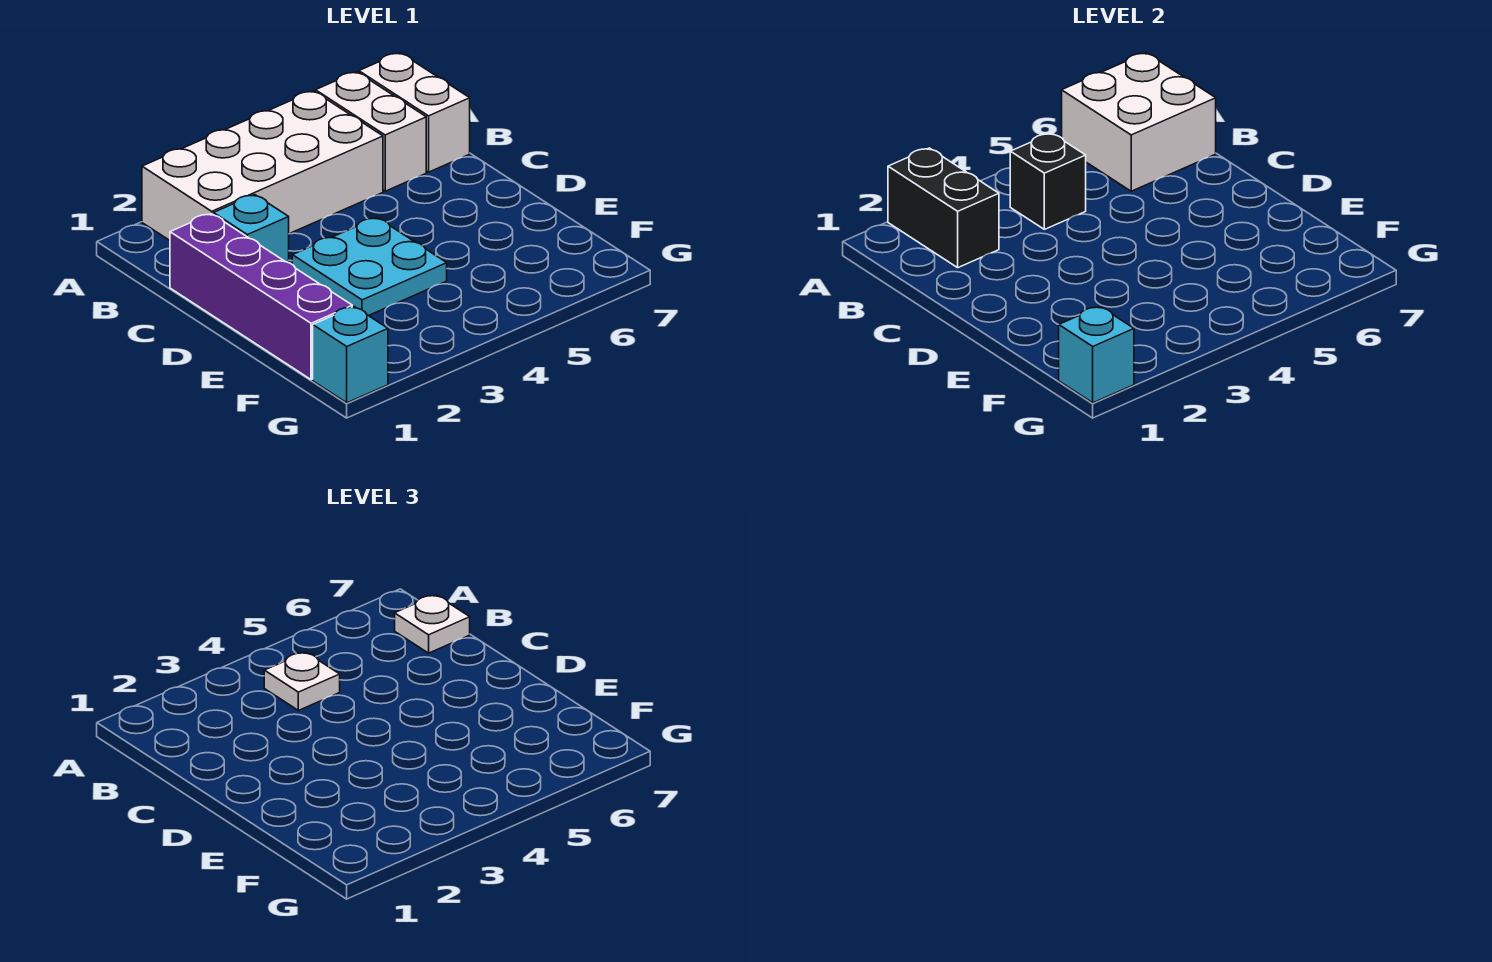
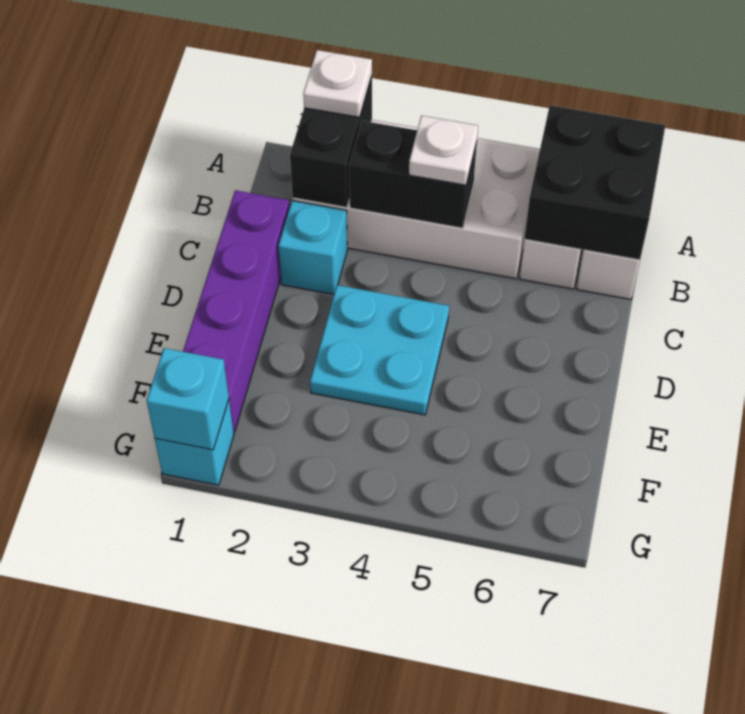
white 2x2 brick [1062,53,1216,191] -> black 2x2 brick [525,105,665,260]
black 1x1 brick [1010,133,1086,229] -> black 1x2 brick [349,121,477,228]
white 1x1 plate [395,595,470,653] -> white 1x1 plate moved to [303,50,372,117]

